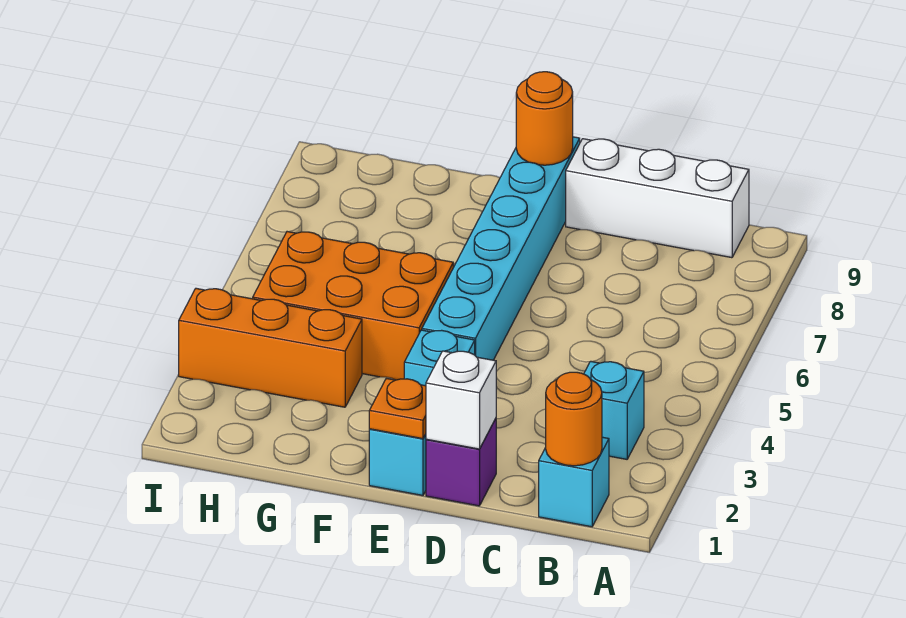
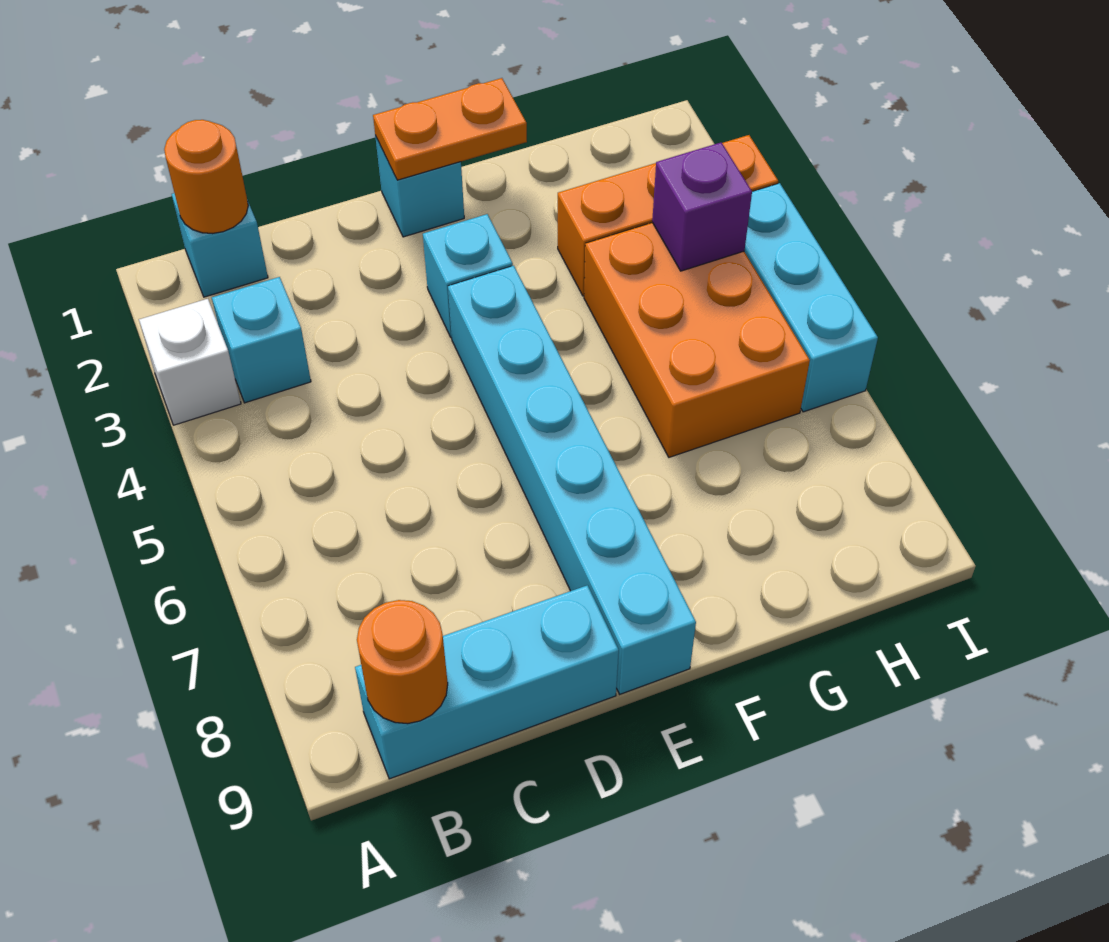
white 1x3 brick [566,139,749,258] -> cyan 1x3 brick [355,585,619,779]
purple 1x1 brick [426,419,496,506] -> purple 1x1 brick moved to [652,143,752,271]
white 1x1 brick [426,351,496,449] -> white 1x1 brick moved to [139,299,241,425]
orange 1x1 plate [369,378,426,439] -> orange 1x2 plate [373,78,527,180]
orange 1x1 round brick [516,72,573,165] -> orange 1x1 round brick moved to [357,600,448,724]
orange 2x3 brick [253,232,453,380] -> orange 2x3 brick turned to [584,223,810,457]
none -> cyan 1x3 brick [744,183,878,412]

